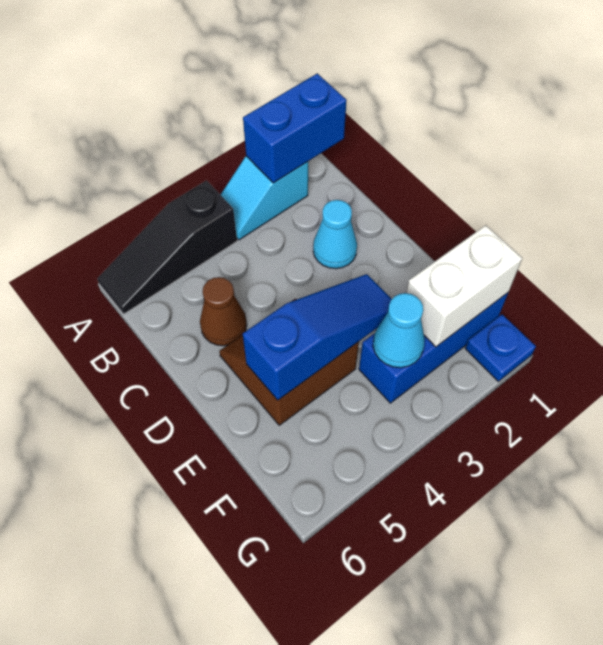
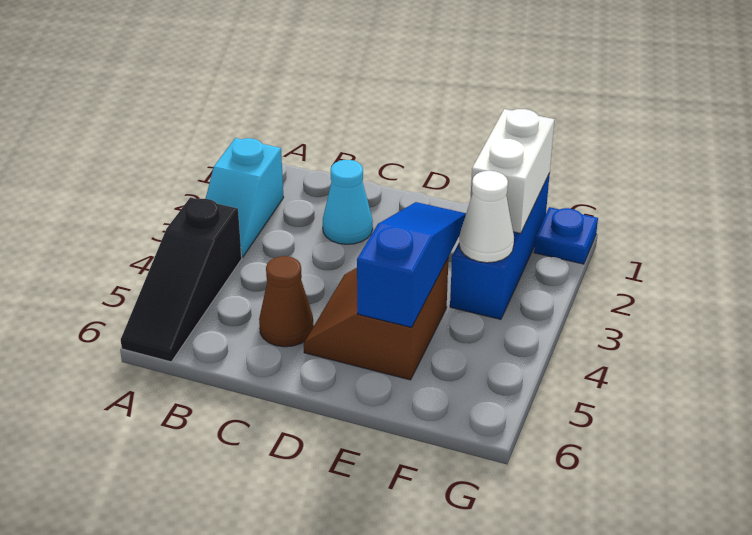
blue 1x2 brick [243,73,347,183] -> none
cyan 1x1 cone [373,293,425,368] -> white 1x1 cone [459,171,514,263]

